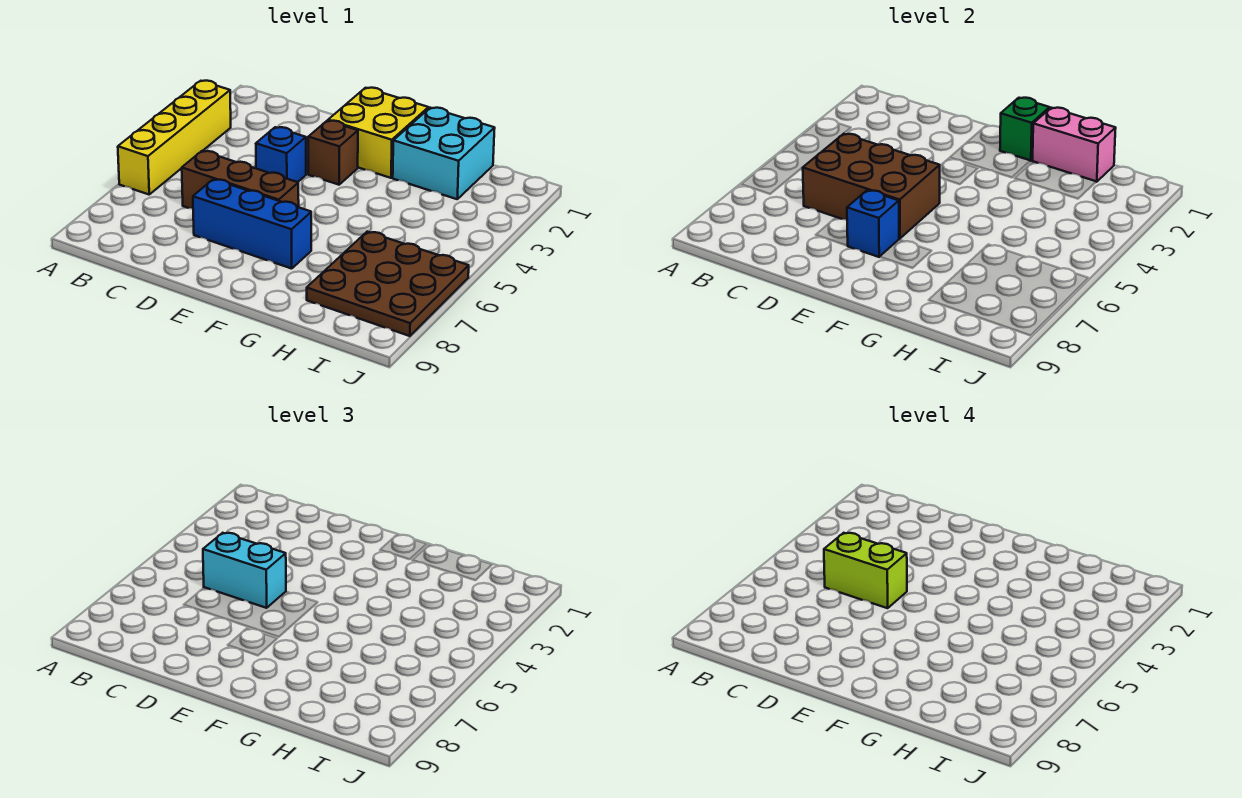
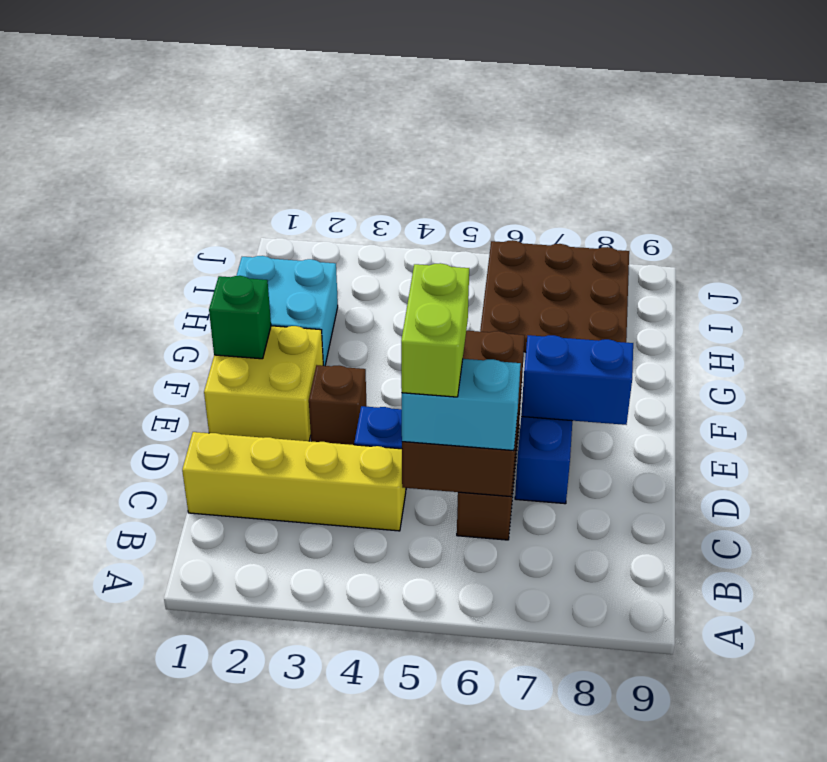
yellow 1x4 brick [118,81,231,194] -> yellow 1x4 brick moved to [182,432,406,531]
cyan 1x2 brick [203,533,286,608] -> cyan 1x2 brick turned to [402,359,521,451]
blue 1x1 brick [847,190,899,257] -> blue 1x2 brick [521,335,633,425]
pink 1x2 brick [1033,108,1116,182] -> none

